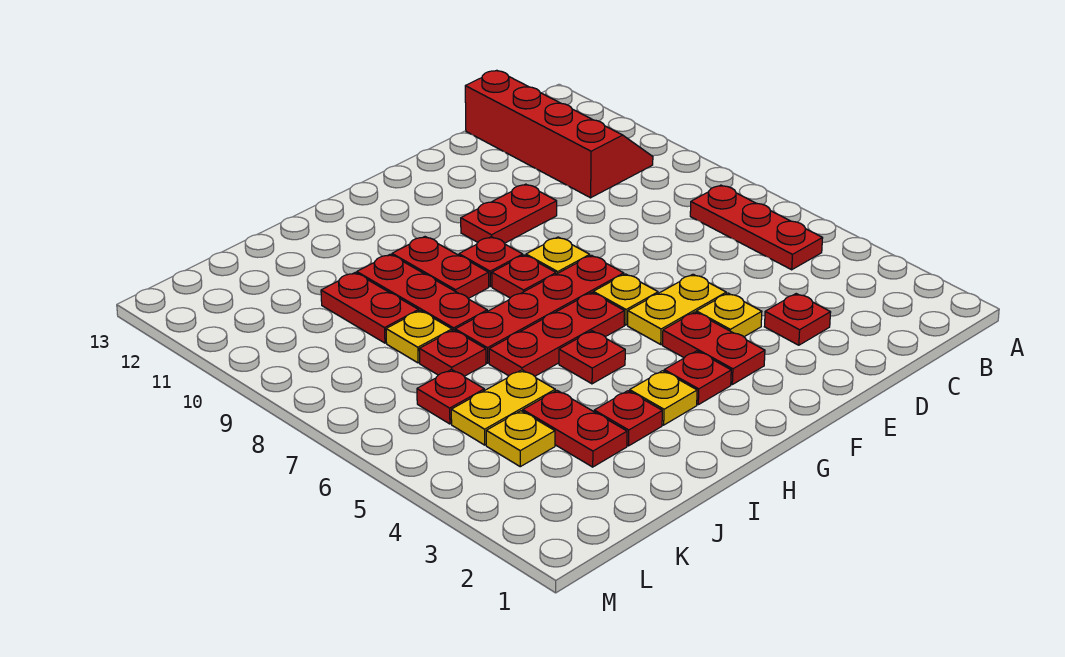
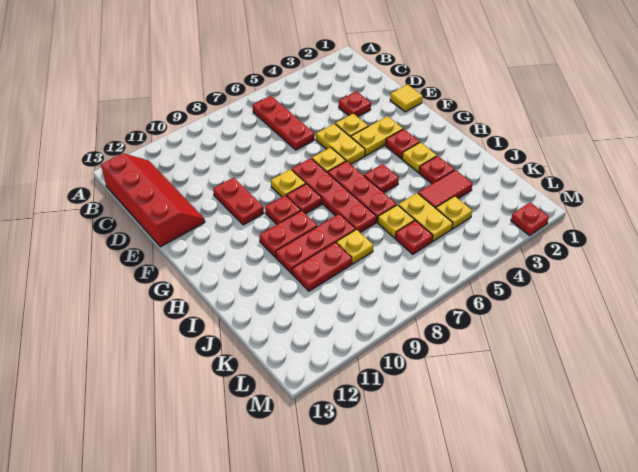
red 1x3 plate [690,185,823,270] -> red 1x3 plate turned to [253,96,314,150]
red 2x4 slope [465,71,653,198] -> red 2x4 slope turned to [101,153,205,247]
none -> yellow 1x1 tile [390,84,423,112]
red 1x2 plate [662,312,765,384] -> yellow 1x2 plate [351,116,403,156]
red 1x2 plate [523,390,627,467] -> red 1x2 tile [418,170,473,208]
none -> yellow 1x1 plate [378,205,414,238]
red 1x1 plate [419,330,486,376] -> red 1x1 plate moved to [511,203,549,235]

